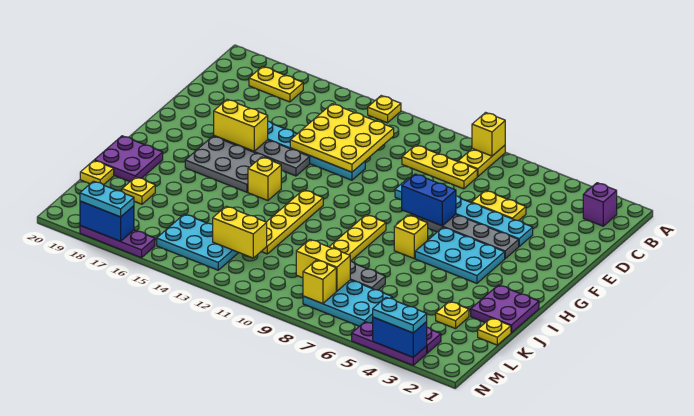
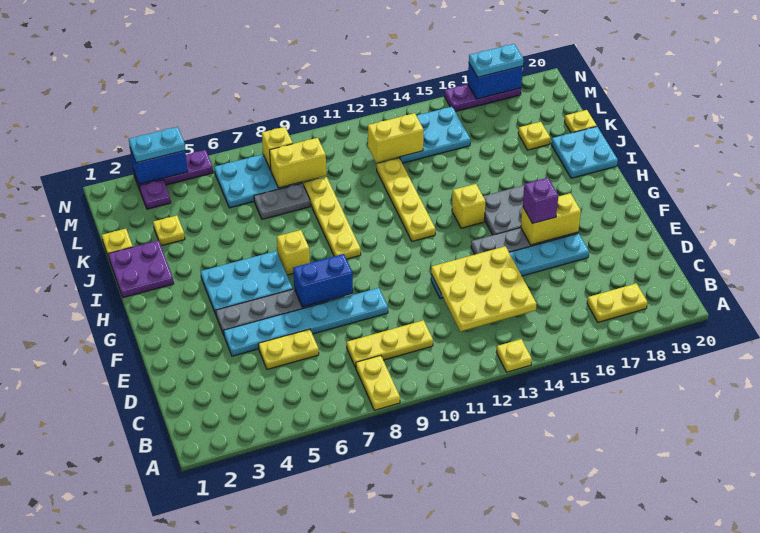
yellow 1x1 brick [472,113,505,156] -> none
purple 1x1 brick [583,183,617,226] -> purple 1x1 brick moved to [523,178,558,224]
purple 2x2 plate [94,136,163,182] -> cyan 2x2 plate [551,127,618,178]

